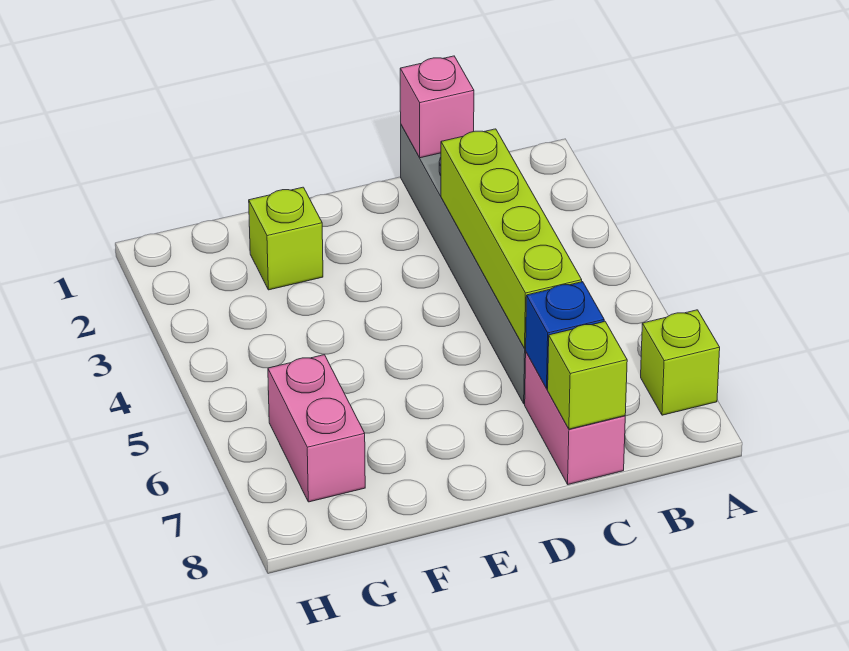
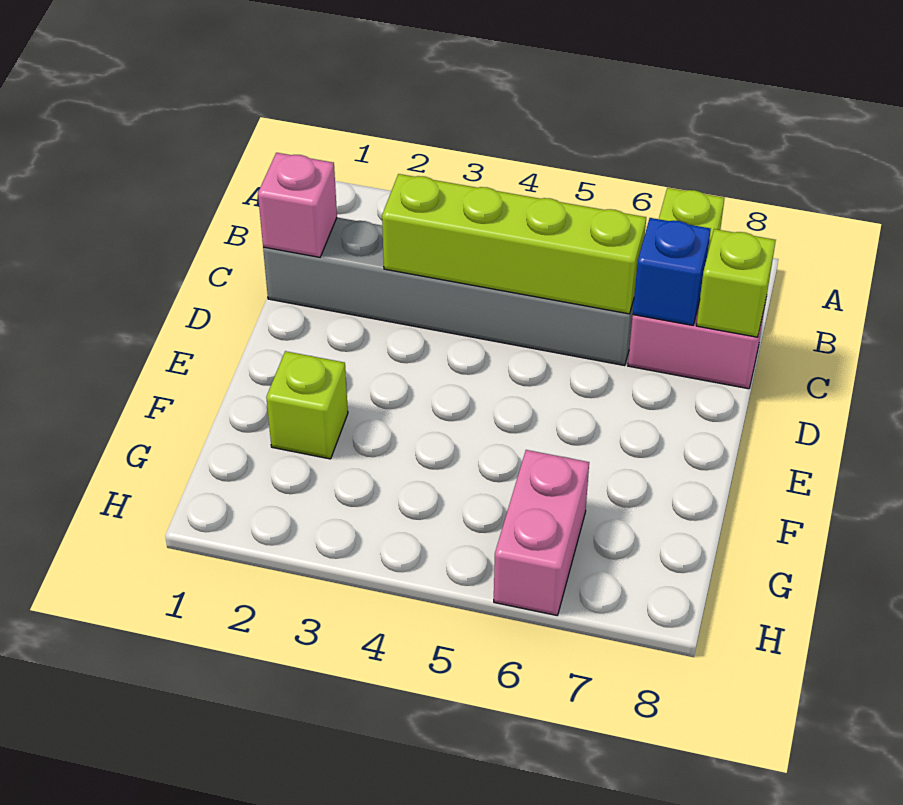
pink 1x2 brick [268,355,365,502] -> pink 1x2 brick turned to [494,450,589,615]

